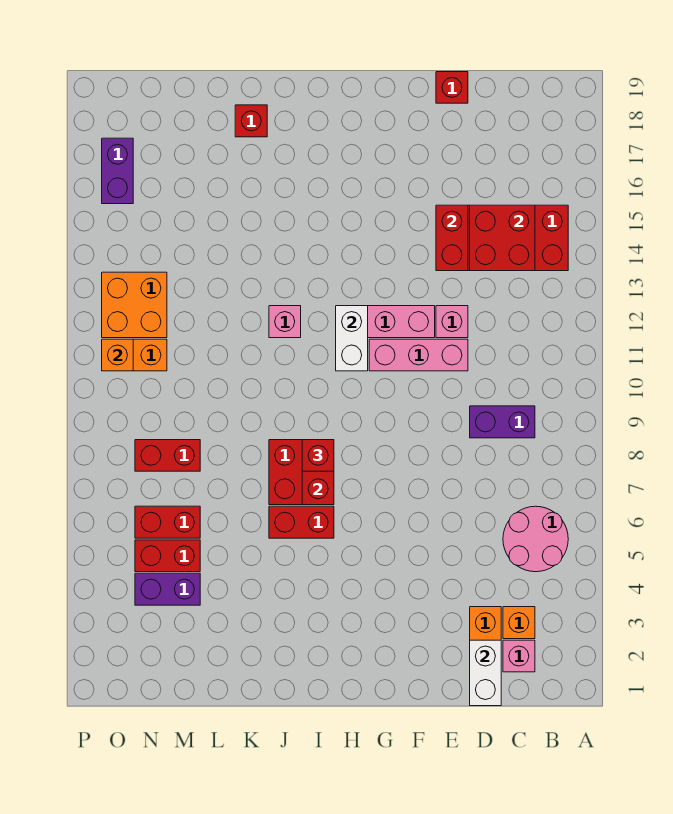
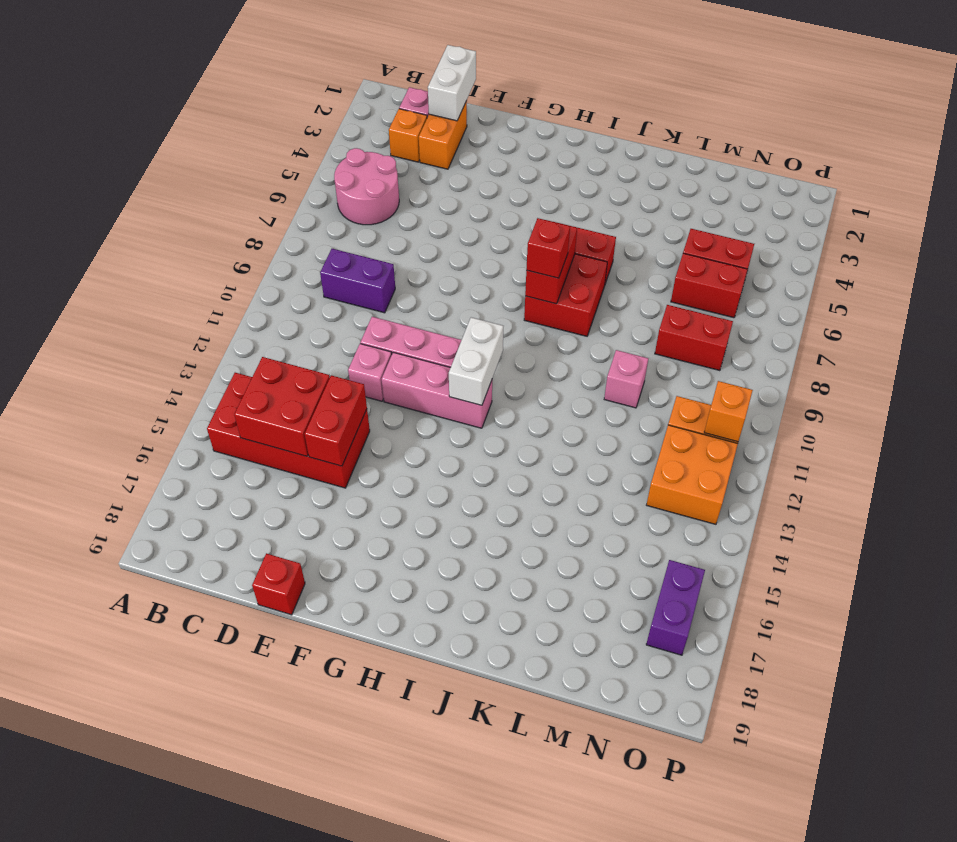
pink 1x1 brick [269,306,301,338] -> pink 1x1 brick moved to [604,350,648,408]
red 1x1 brick [235,105,267,137] -> none
purple 1x2 brick [135,573,200,605] -> none

